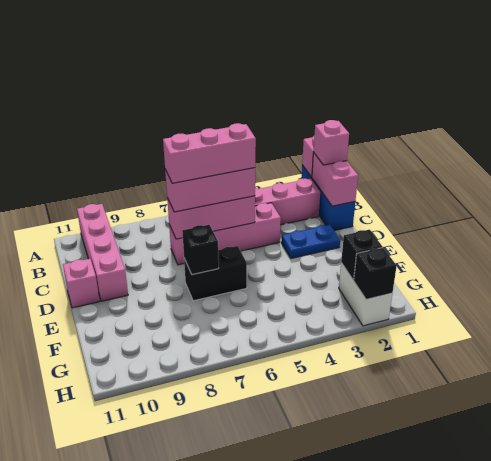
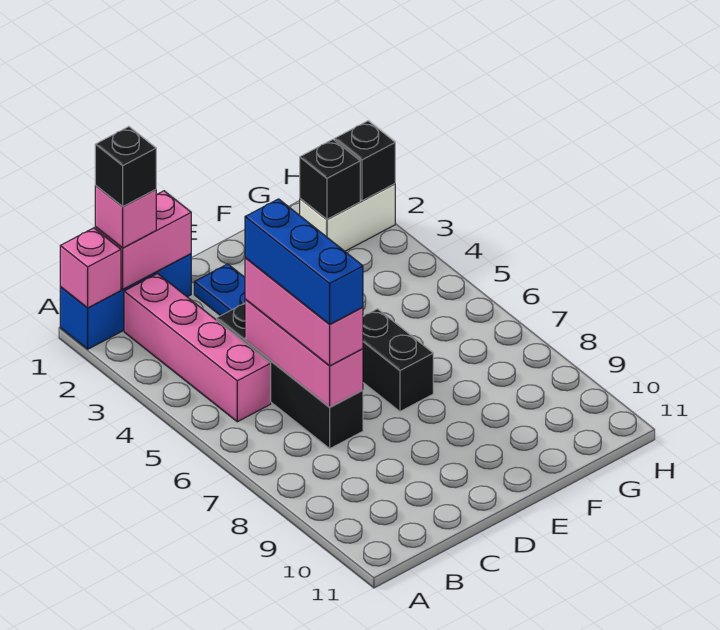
pink 1x4 brick [77,204,128,301] -> none
pink 1x4 brick [169,203,281,265] -> black 1x4 brick [217,303,363,448]
pink 1x3 brick [163,123,256,183] -> blue 1x3 brick [245,199,363,324]
pink 1x1 brick [63,259,100,308] -> none
black 1x1 brick [182,225,219,275] -> black 1x1 brick moved to [95,127,156,207]

